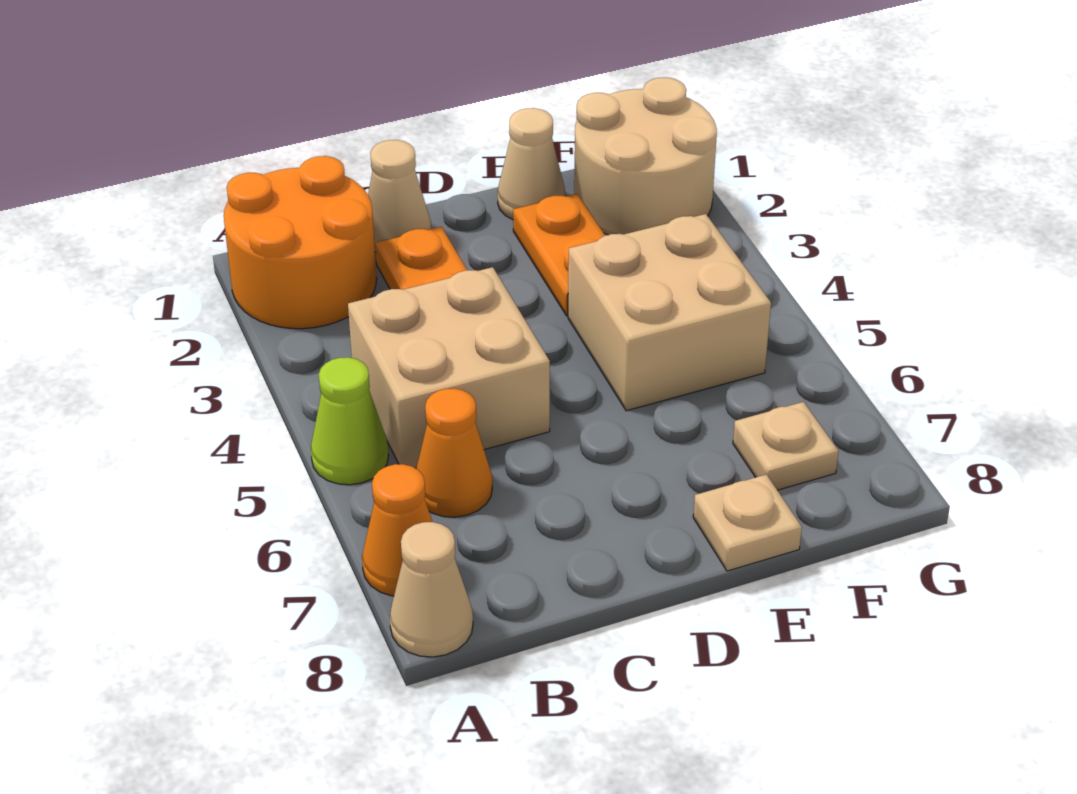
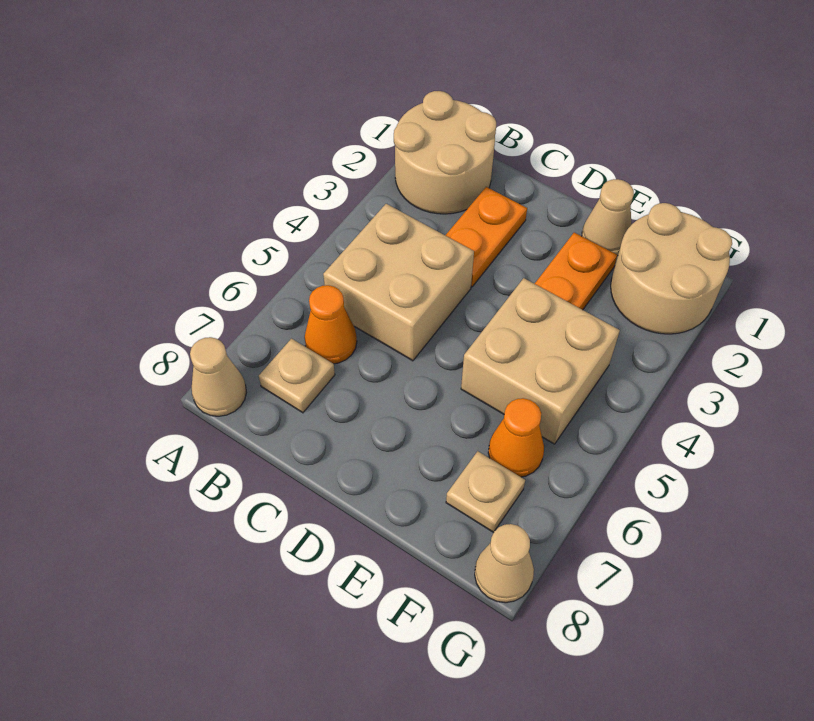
orange 2x2 round brick [224,156,377,329] -> tan 2x2 round brick [394,91,496,214]
lime 1x1 cone [311,357,388,485] -> none
orange 1x1 cone [362,464,433,596] -> orange 1x1 cone moved to [488,398,544,477]
tan 1x1 cone [368,140,431,252] -> tan 1x1 cone moved to [475,524,534,603]
tan 1x1 plate [693,474,802,571] -> tan 1x1 plate moved to [259,339,335,413]

